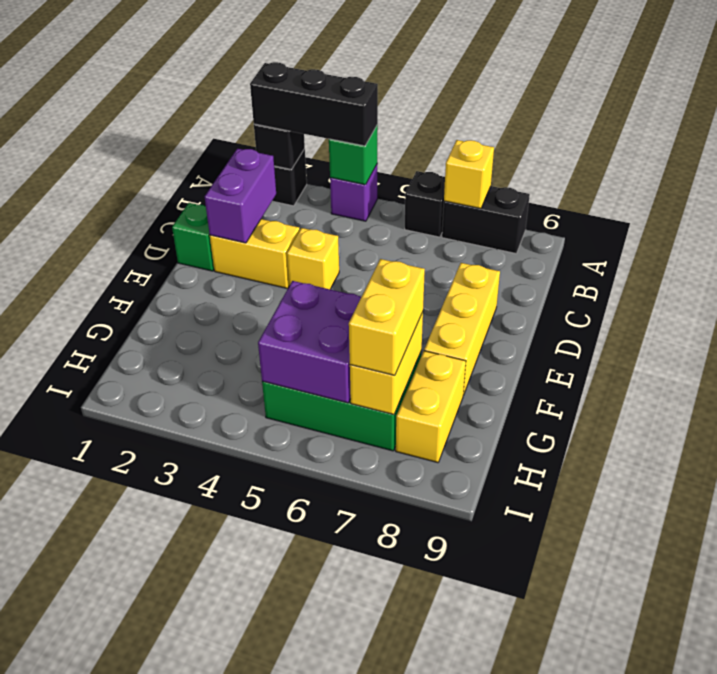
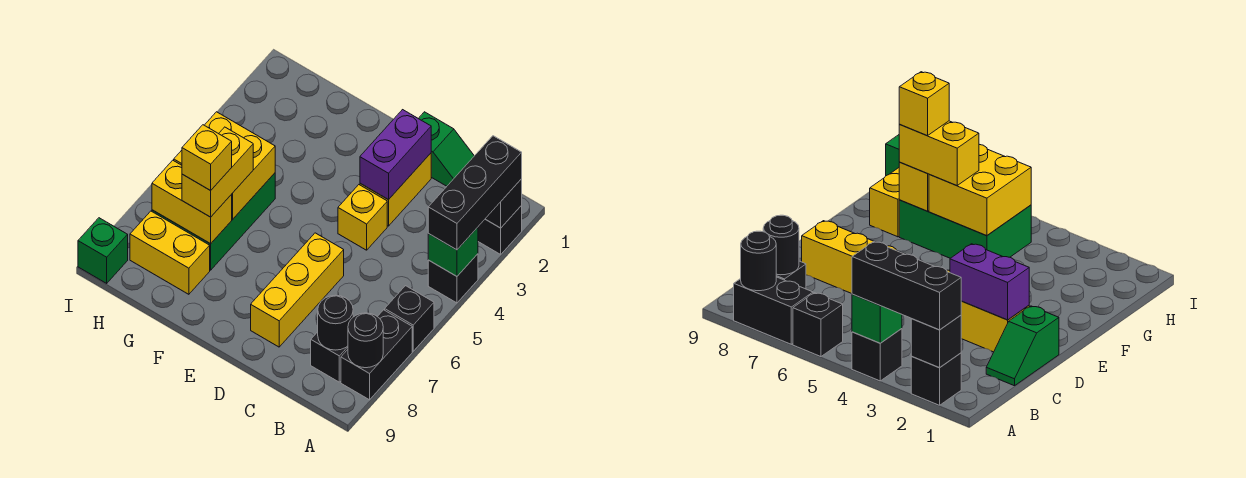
purple 1x1 brick [330,165,377,221] -> black 1x1 brick [428,254,478,303]
yellow 1x1 brick [444,140,494,209] -> yellow 1x1 brick moved to [182,125,232,190]
none -> black 1x1 round brick [348,313,383,368]
none -> black 1x1 brick [311,332,348,382]
none -> black 1x1 round brick [318,295,353,350]
purple 1x2 brick [205,149,276,243] -> purple 1x2 brick turned to [360,110,431,200]
yellow 1x3 brick [424,263,500,395] -> yellow 1x3 brick turned to [251,233,344,347]
purple 2x2 brick [258,281,361,403] -> yellow 2x2 brick [174,112,275,219]
yellow 1x2 brick [349,259,425,375] -> yellow 1x2 brick turned to [182,127,253,217]
none -> green 1x1 brick [78,218,128,283]

